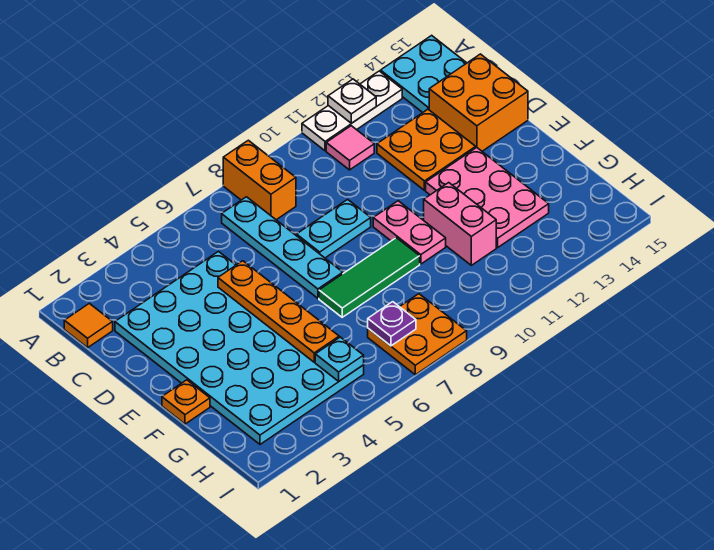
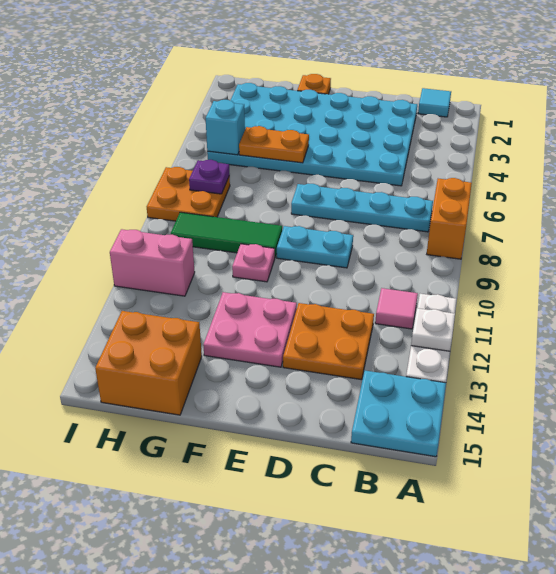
orange 1x2 brick [223,140,296,220] -> orange 1x2 brick turned to [427,178,472,259]
orange 1x1 tile [64,303,113,348] -> cyan 1x1 tile [418,88,451,117]
orange 2x2 brick [429,54,528,151] -> orange 2x2 brick moved to [95,311,202,415]
orange 1x4 plate [218,261,339,362] -> orange 1x2 plate [239,126,309,163]
cyan 1x2 plate [296,199,371,258] -> cyan 1x2 plate turned to [277,226,353,268]
pink 1x2 plate [373,201,446,264] -> pink 1x1 plate [232,244,275,282]
pink 2x3 plate [426,147,549,248] -> pink 2x2 plate [203,292,297,367]
green 1x3 tile [319,238,420,317] -> green 1x3 tile turned to [171,212,282,257]
pink 1x2 brick [424,183,496,265] -> pink 1x2 brick moved to [110,229,195,296]
cyan 1x1 plate [315,337,364,381] -> cyan 1x1 brick [206,100,245,155]

